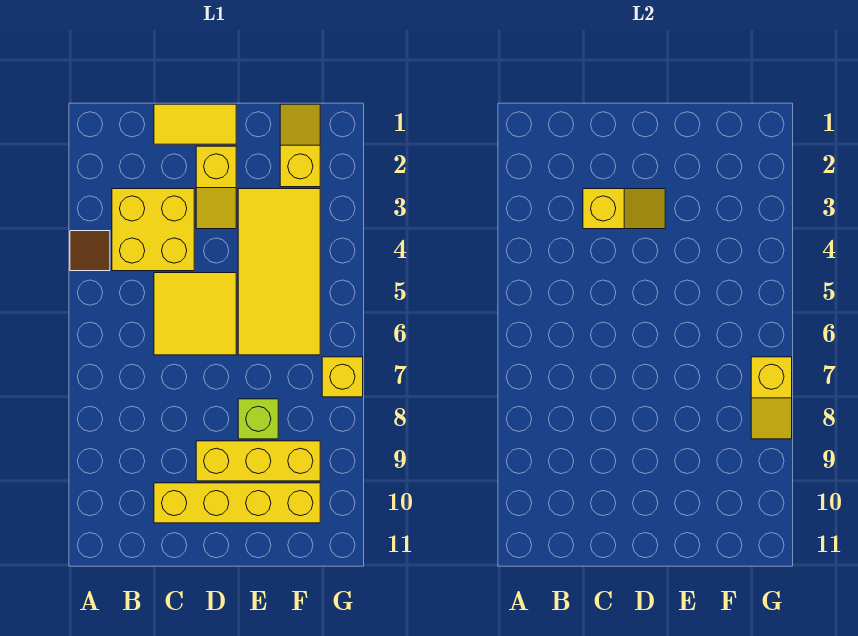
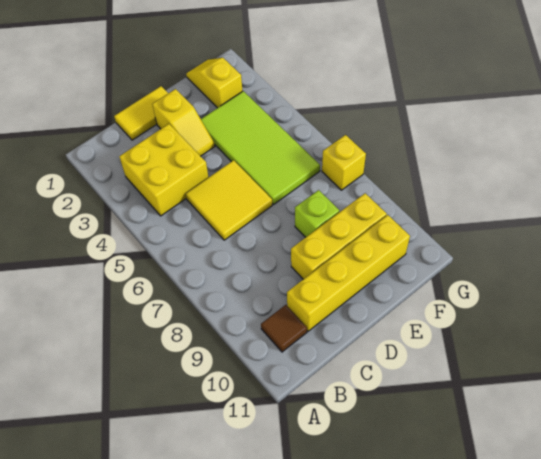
brown 1x1 tile [70,231,110,271] -> brown 1x1 tile moved to [261,305,307,352]
yellow 1x2 slope [583,189,665,229] -> none
yellow 2x4 tile [238,189,320,355] -> lime 2x4 tile [201,91,320,204]
yellow 1x2 slope [751,357,792,439] -> none

